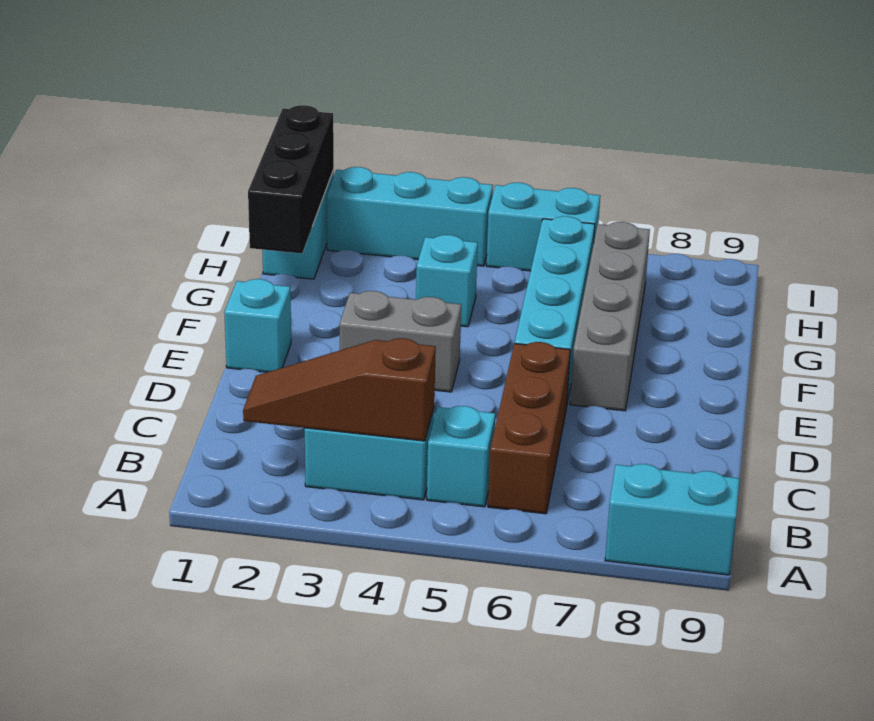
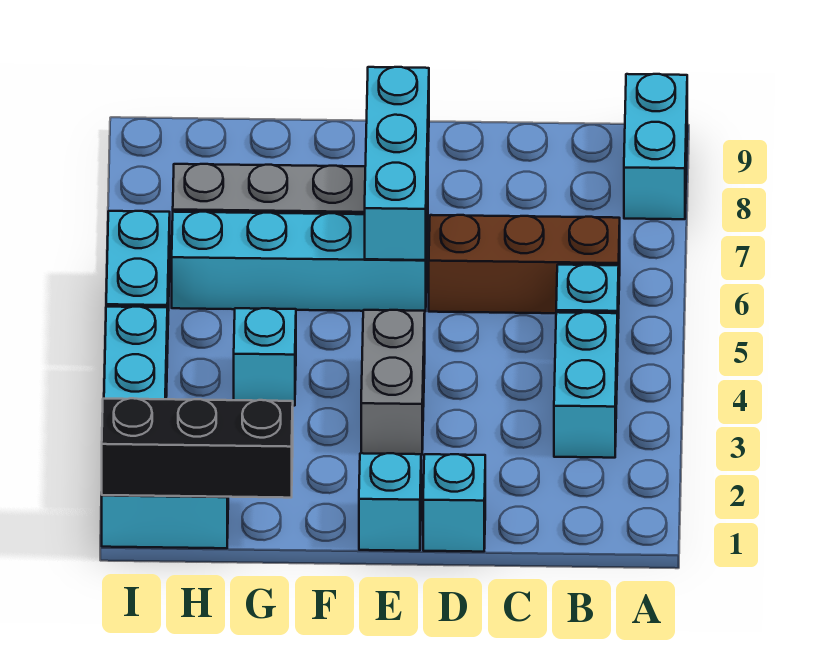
brown 1x3 slope [243,338,436,441] -> none
none -> cyan 1x1 brick [423,454,485,552]
none -> cyan 1x3 brick [365,67,429,260]

